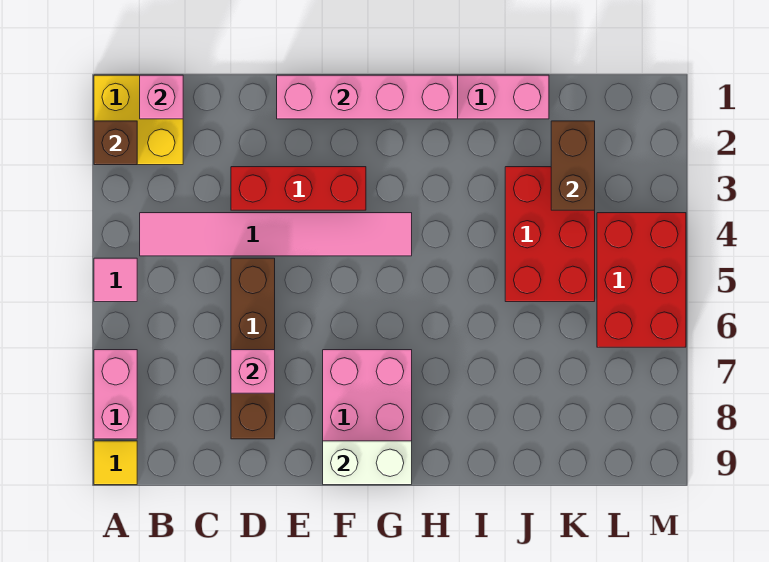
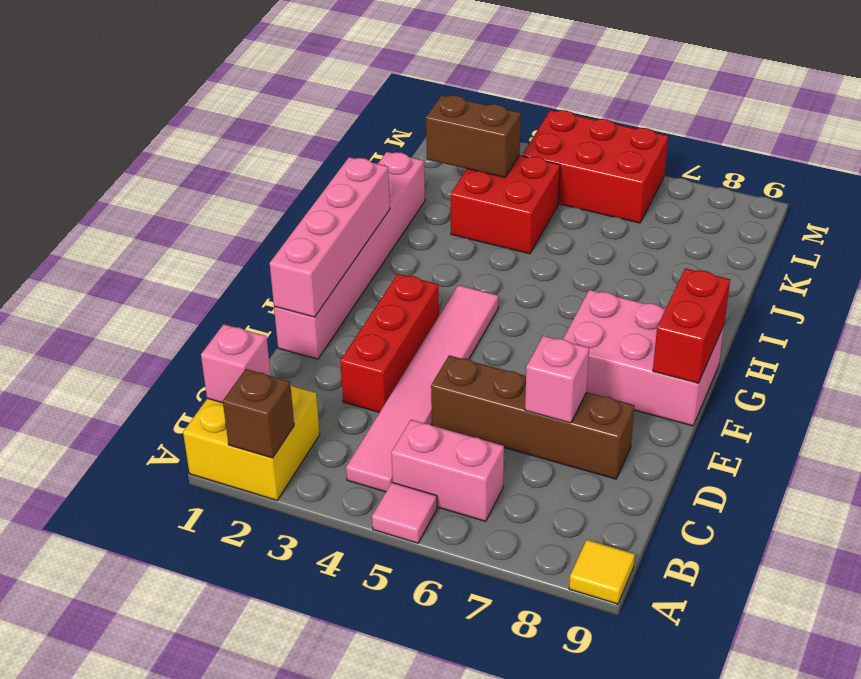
pink 1x2 brick [94,350,137,439] -> pink 1x2 brick moved to [391,420,504,521]
white 1x2 brick [323,441,412,485] -> red 1x2 brick [653,268,730,383]
red 2x3 brick [505,167,595,302] -> red 2x2 brick [451,155,560,254]

